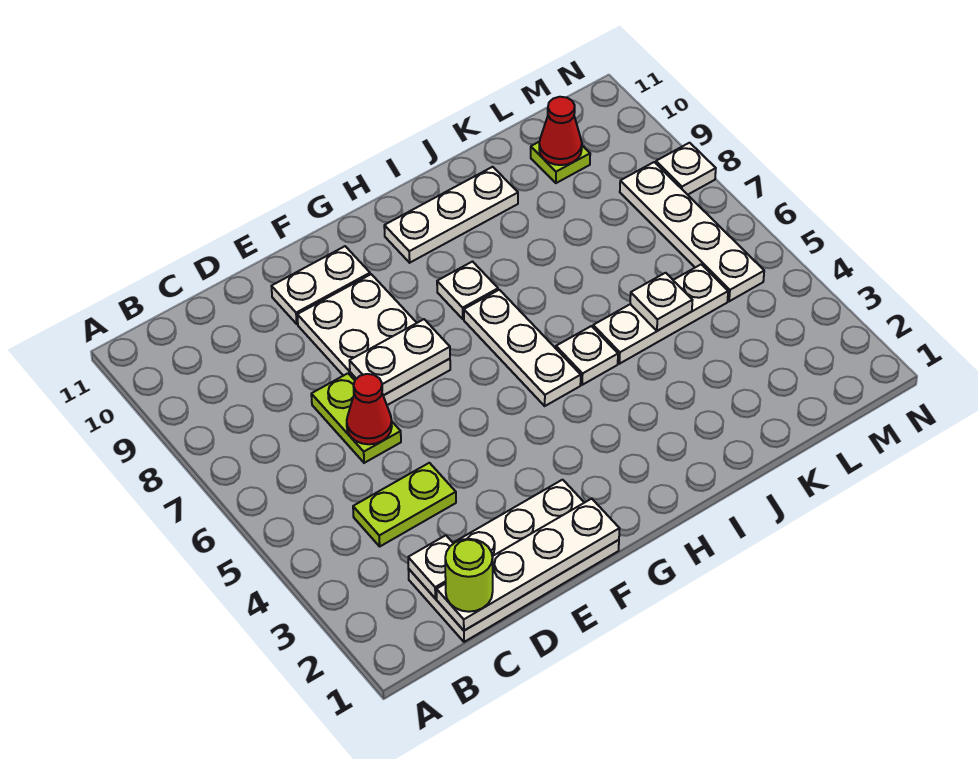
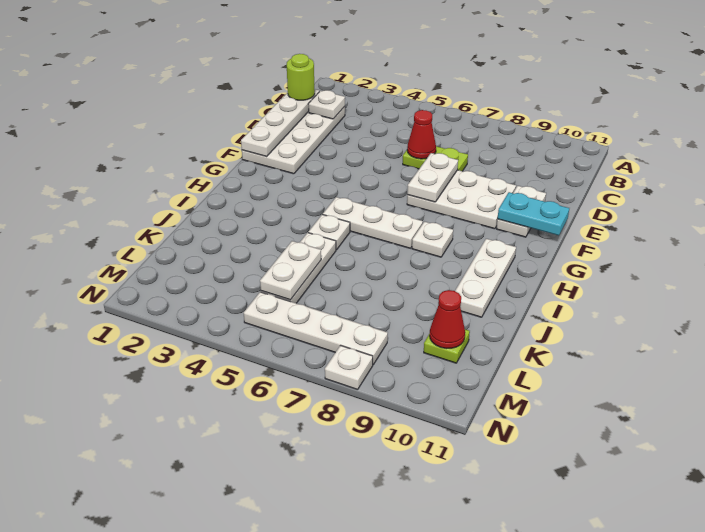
lime 1x2 plate [353,463,456,546] -> none
none -> cyan 1x2 plate [498,192,569,235]
white 1x1 plate [630,273,692,331] -> white 1x2 plate [260,241,321,300]

